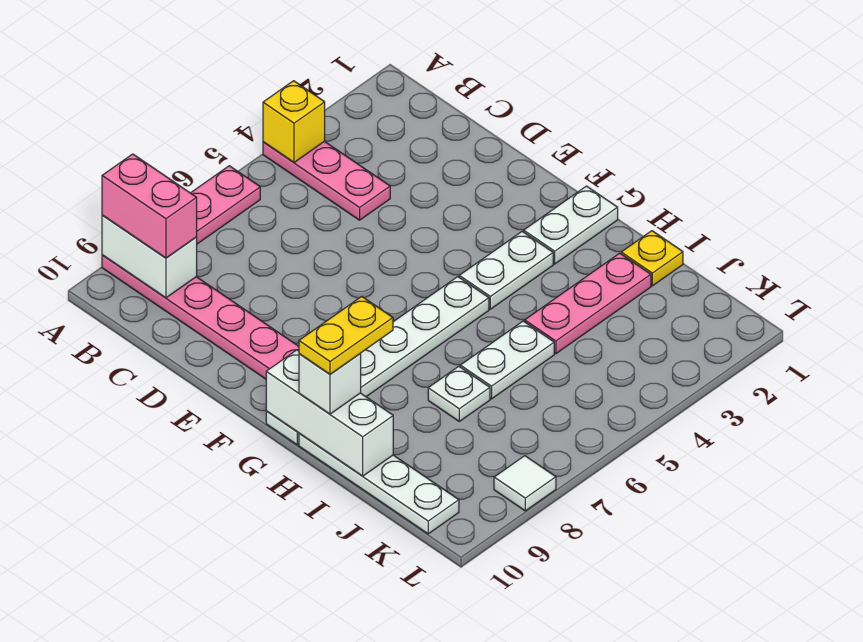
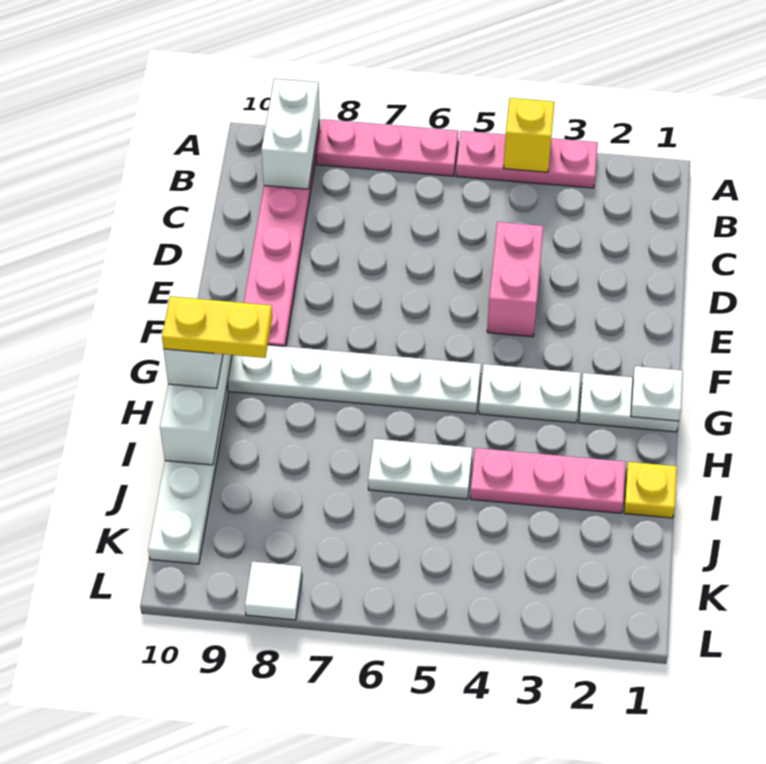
pink 1x3 plate [263,141,390,220] -> pink 1x3 plate turned to [456,131,598,188]
pink 1x2 brick [102,154,197,258] -> pink 1x2 brick moved to [487,222,543,337]
white 1x1 plate [428,366,490,421] -> white 1x1 plate moved to [631,366,683,421]

